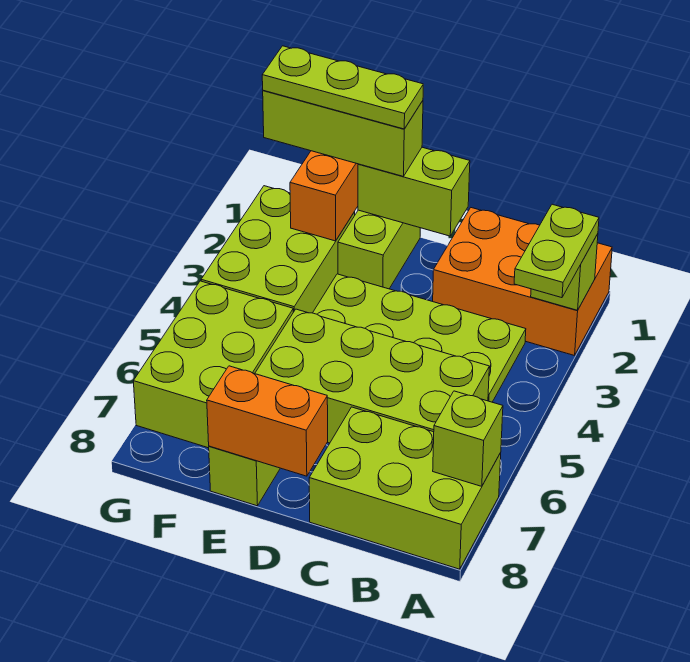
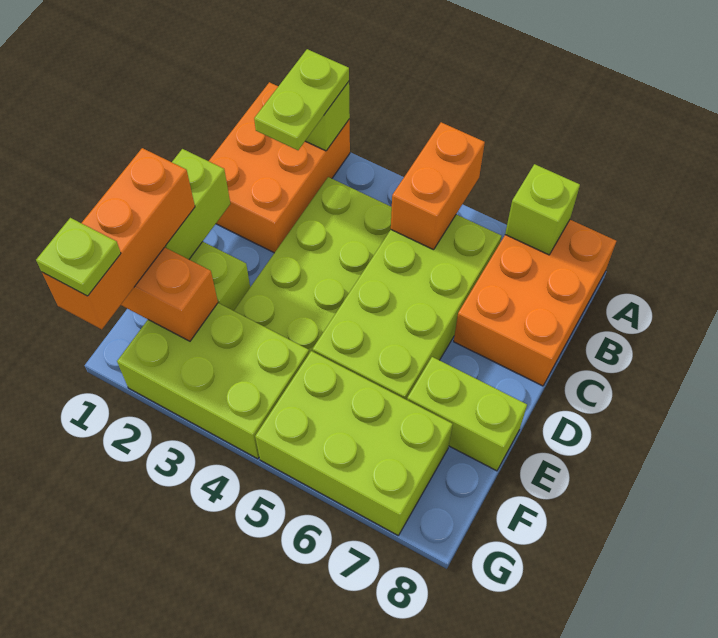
lime 1x2 plate [514,204,599,298] -> lime 1x2 plate turned to [254,49,349,150]
lime 2x3 brick [309,407,501,569] -> orange 2x3 brick [454,220,616,386]
orange 1x2 brick [207,366,328,476] -> orange 1x2 brick moved to [391,122,485,250]
lime 1x3 brick [263,90,423,176] -> orange 1x3 brick [42,148,195,329]
lime 1x3 plate [262,46,423,129] -> lime 1x1 plate [36,218,121,296]

